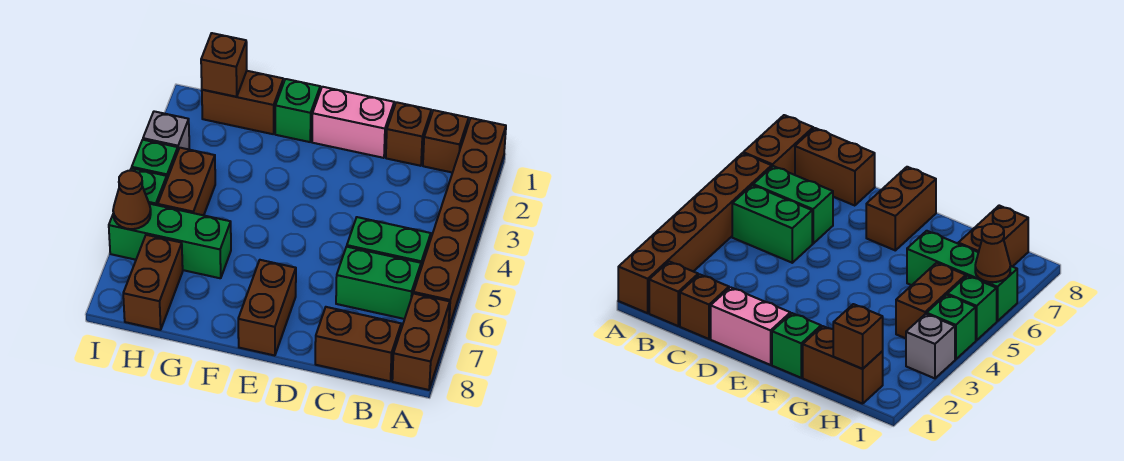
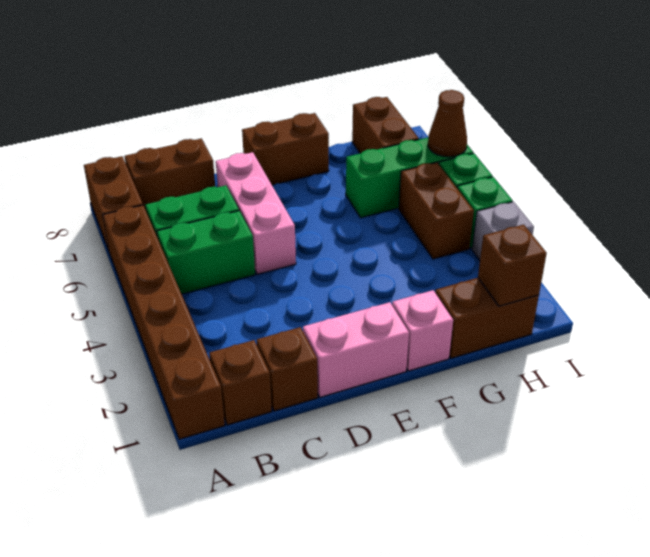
none -> pink 1x3 brick [216,152,296,274]
brown 1x2 brick [238,260,296,356] -> brown 1x2 brick turned to [242,113,329,185]
green 1x1 brick [275,79,320,142] -> pink 1x1 brick [392,290,453,371]

